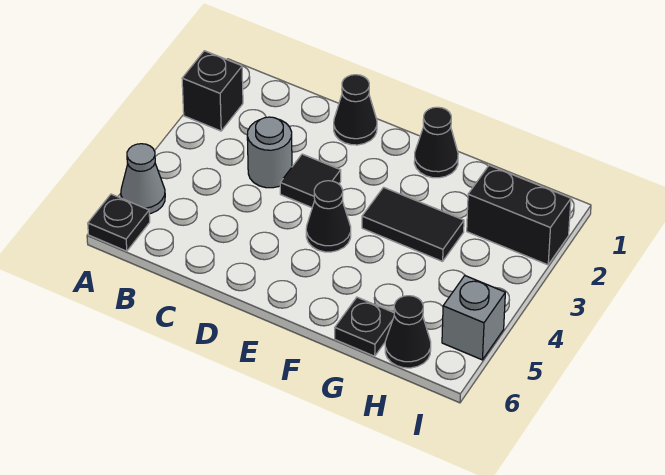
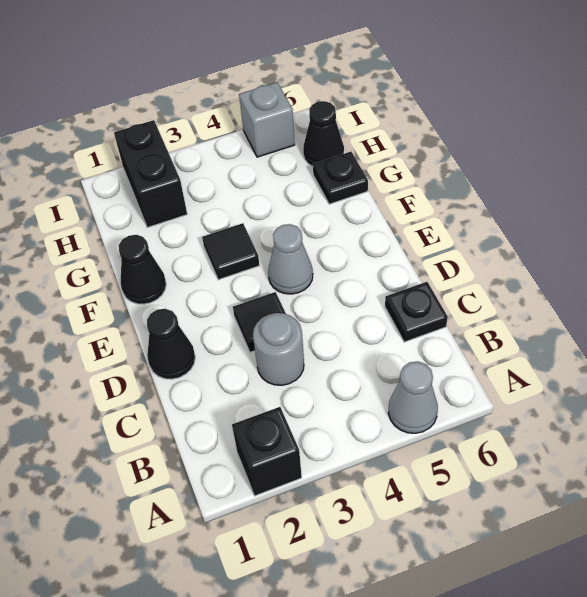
black 1x1 plate [88,194,150,251] -> black 1x1 plate moved to [385,282,448,342]
black 1x1 cone [306,181,351,252] -> grey 1x1 cone [268,224,313,294]
black 1x2 tile [362,187,464,261] -> black 1x1 tile [202,223,259,280]

